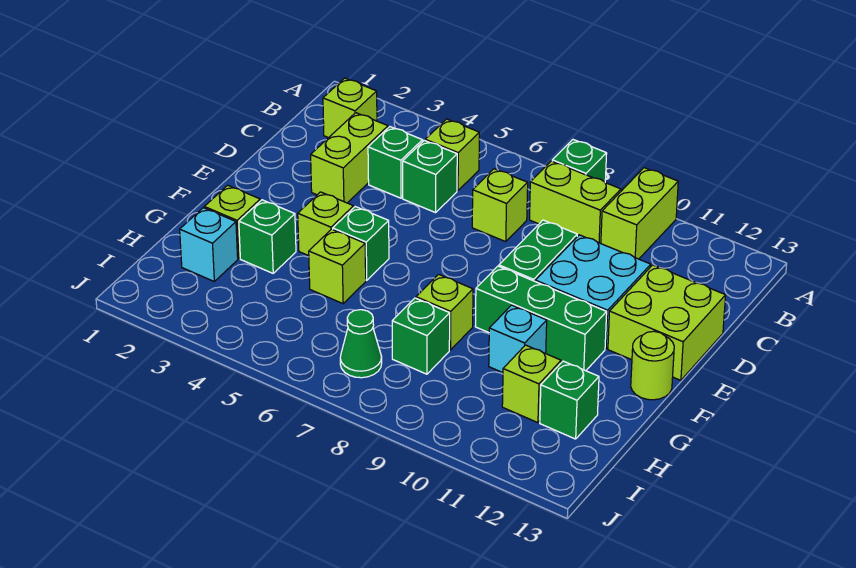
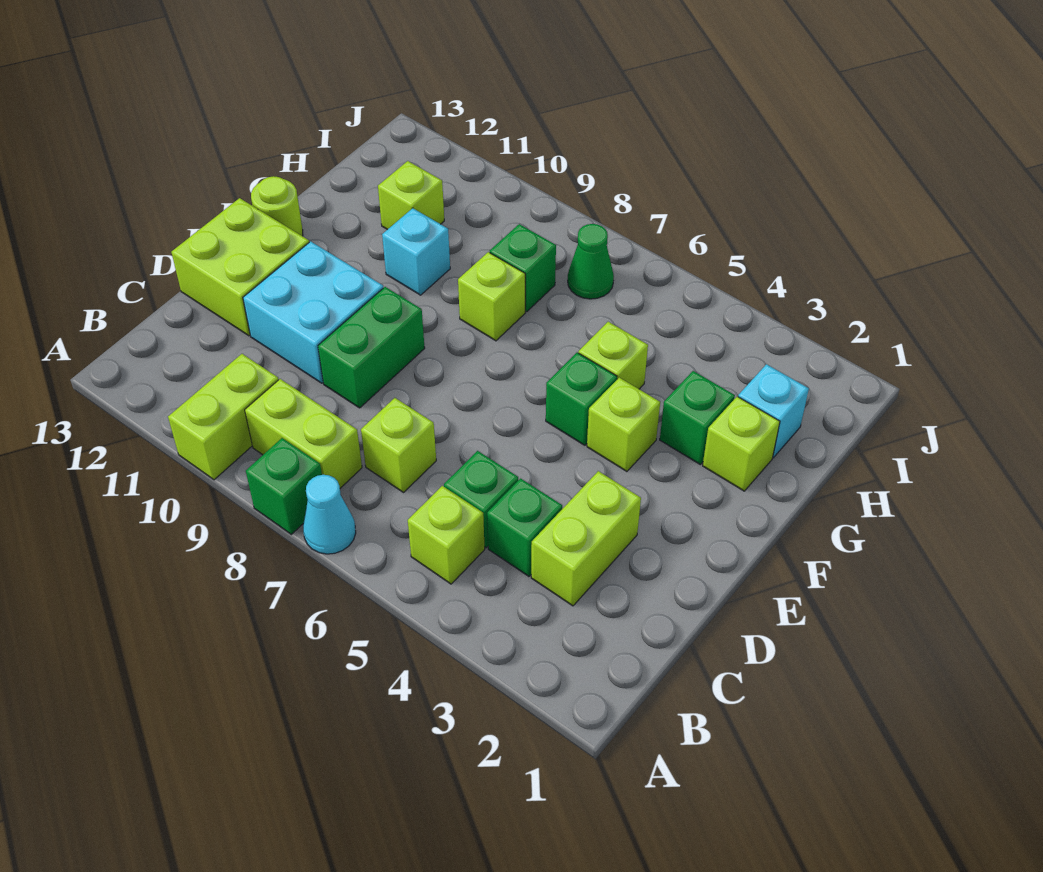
none -> cyan 1x1 cone [303,475,356,554]
lime 1x1 brick [323,78,377,138] -> none
green 1x3 brick [475,266,607,371] -> none
green 1x1 brick [540,361,599,439] -> none

